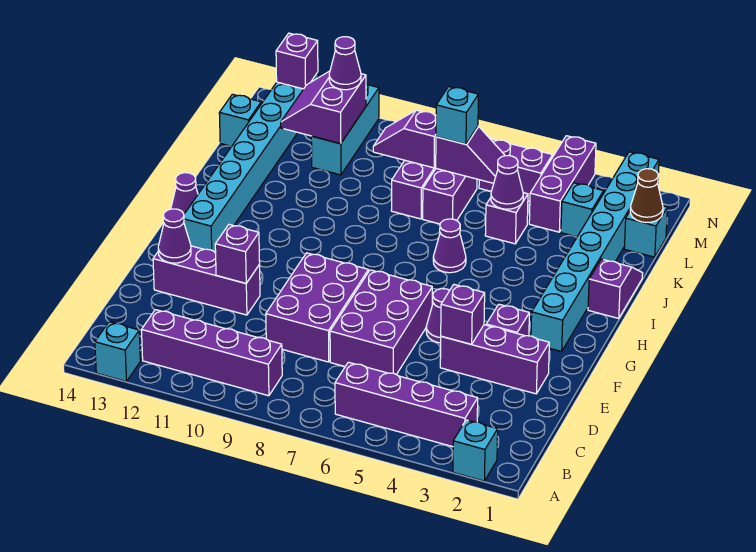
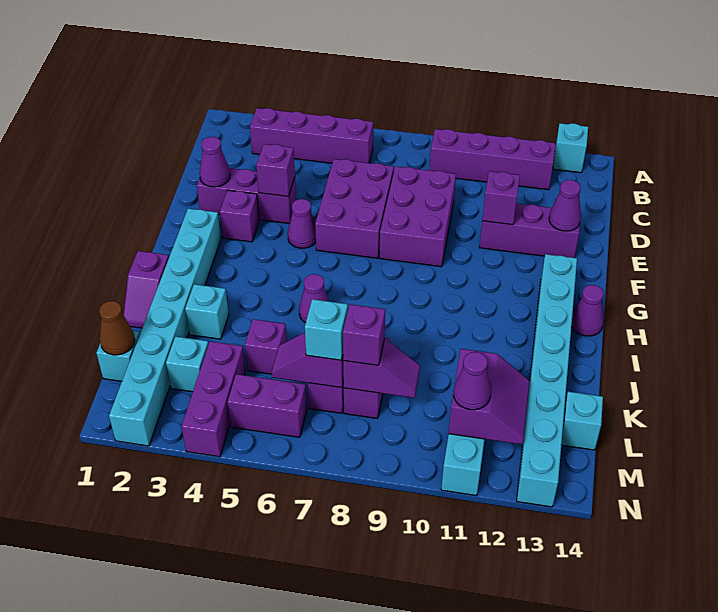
cyan 1x1 brick [453,420,498,481] -> cyan 1x1 brick moved to [185,284,229,339]
purple 1x1 cone [491,156,523,209] -> purple 1x1 cone moved to [199,137,230,187]
purple 1x1 brick [276,33,318,89] -> purple 1x1 brick moved to [343,304,385,365]

